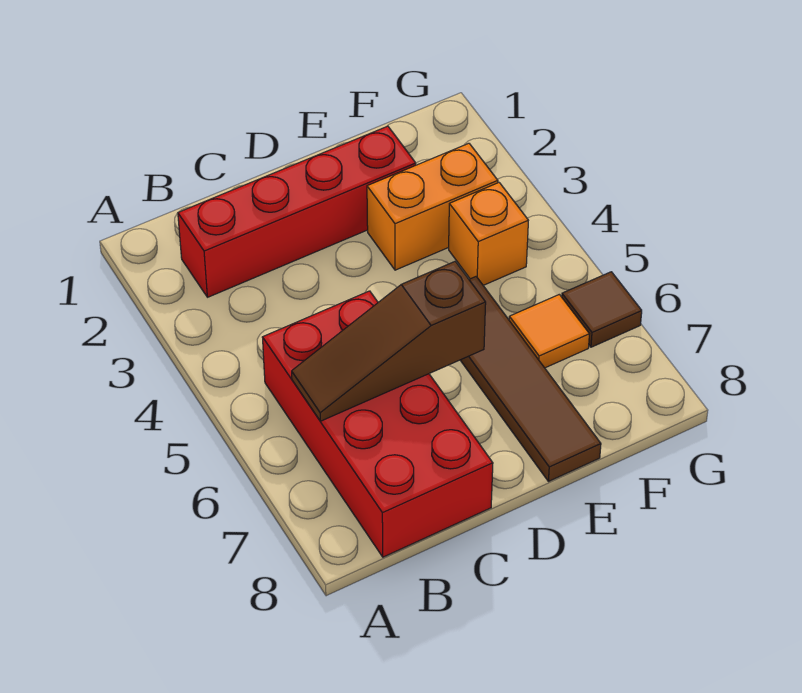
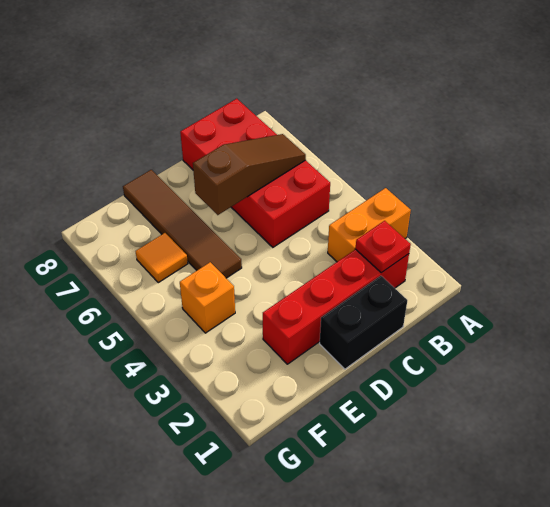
none -> red 1x1 plate [355,221,411,273]
none -> black 1x2 brick [320,276,407,369]
orange 1x2 brick [367,143,498,270] -> orange 1x2 brick moved to [328,188,411,262]
brown 1x1 tile [562,272,642,347] -> none

